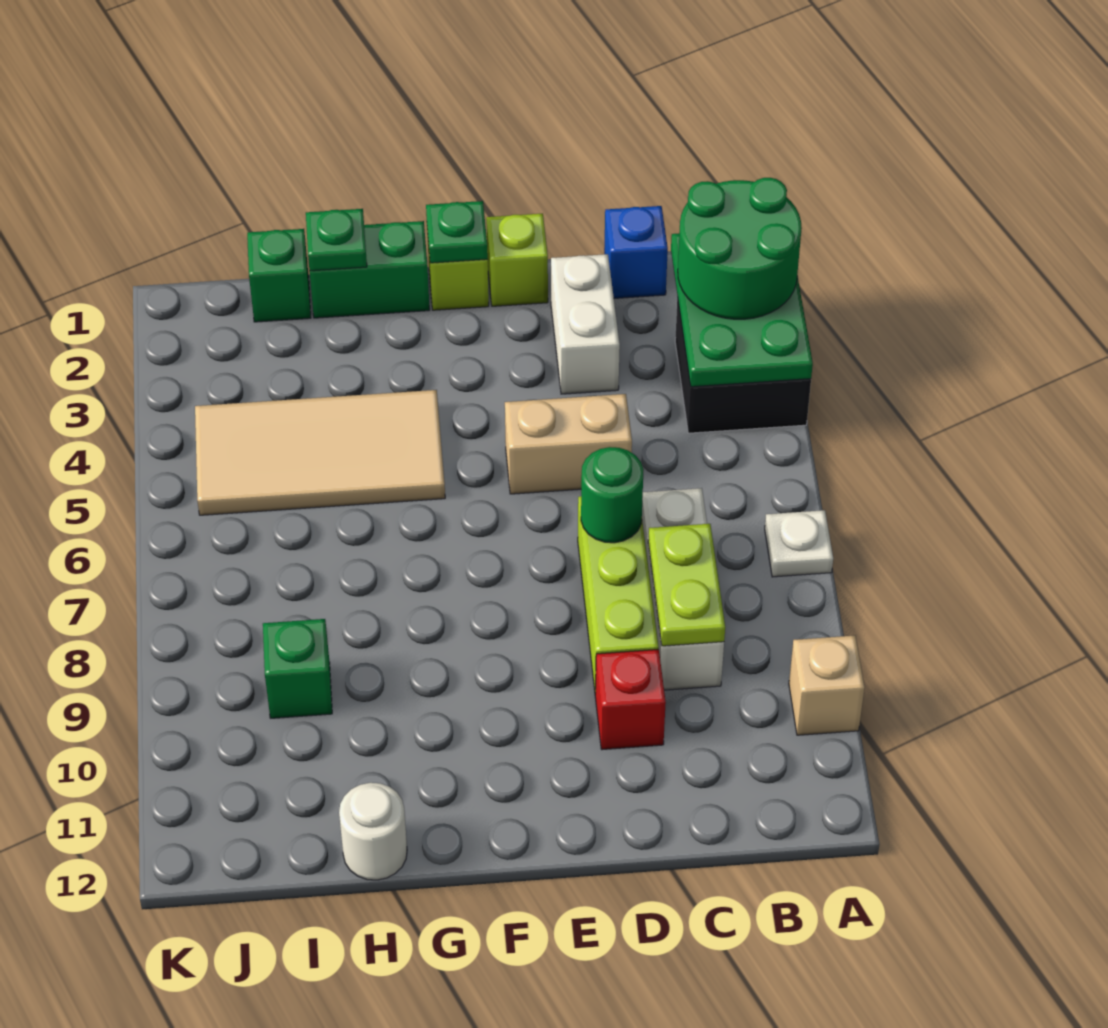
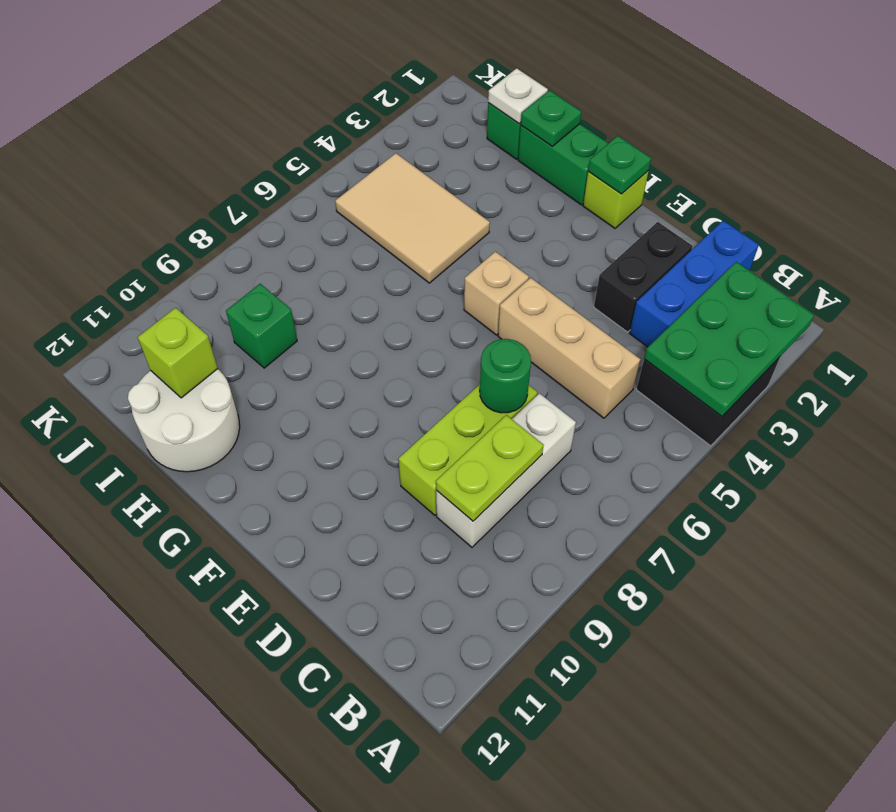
green 2x2 round brick [678,178,802,319] -> none
white 1x1 plate [765,510,833,577] -> white 1x1 plate moved to [488,68,548,123]
tan 1x1 brick [789,635,865,735] -> tan 1x1 brick moved to [464,252,529,335]
blue 1x1 brick [604,206,668,298] -> blue 1x3 brick [630,221,759,347]
white 1x2 brick [551,254,620,394] -> black 1x2 brick [594,222,693,332]
tan 1x2 brick [505,394,632,494] -> tan 1x3 brick [498,278,640,418]
red 1x1 brick [595,649,666,750] -> none
lime 1x1 brick [486,214,548,306] -> lime 1x1 brick moved to [138,308,218,398]
tan 2x4 tile [195,390,445,515] -> tan 2x3 tile [335,153,490,283]
white 1x1 round brick [339,783,407,880] -> white 2x2 round brick [128,369,240,472]

